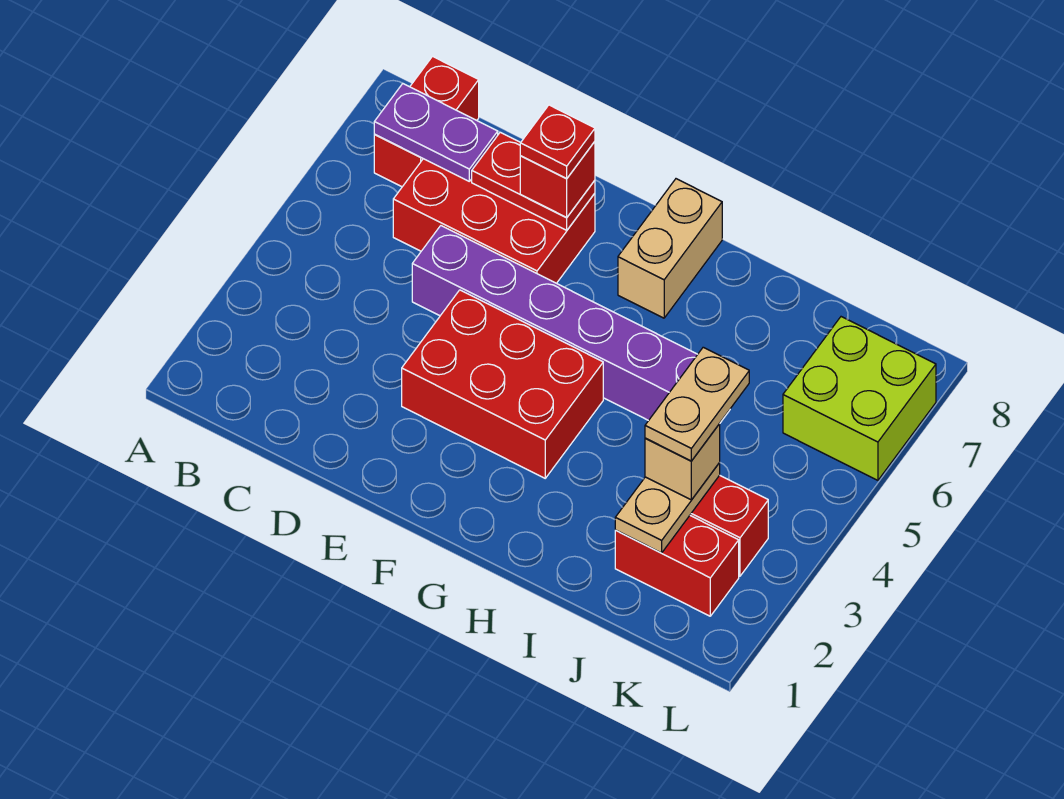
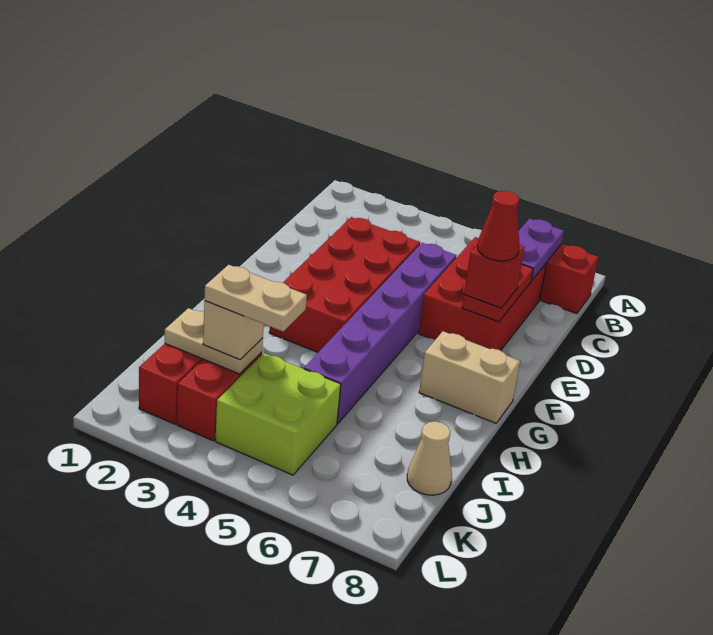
red 2x3 brick [402,290,603,478] -> red 2x4 brick [269,217,420,352]
red 1x1 plate [520,105,595,179] -> red 1x1 cone [477,191,520,261]
none -> tan 1x1 cone [407,421,452,495]
lime 2x2 brick [783,317,936,480] -> lime 2x2 brick moved to [216,353,341,475]

